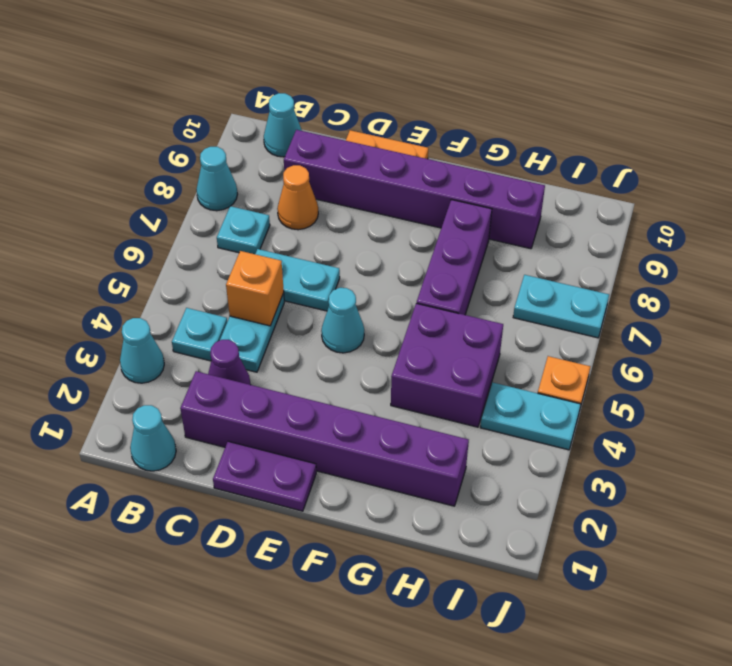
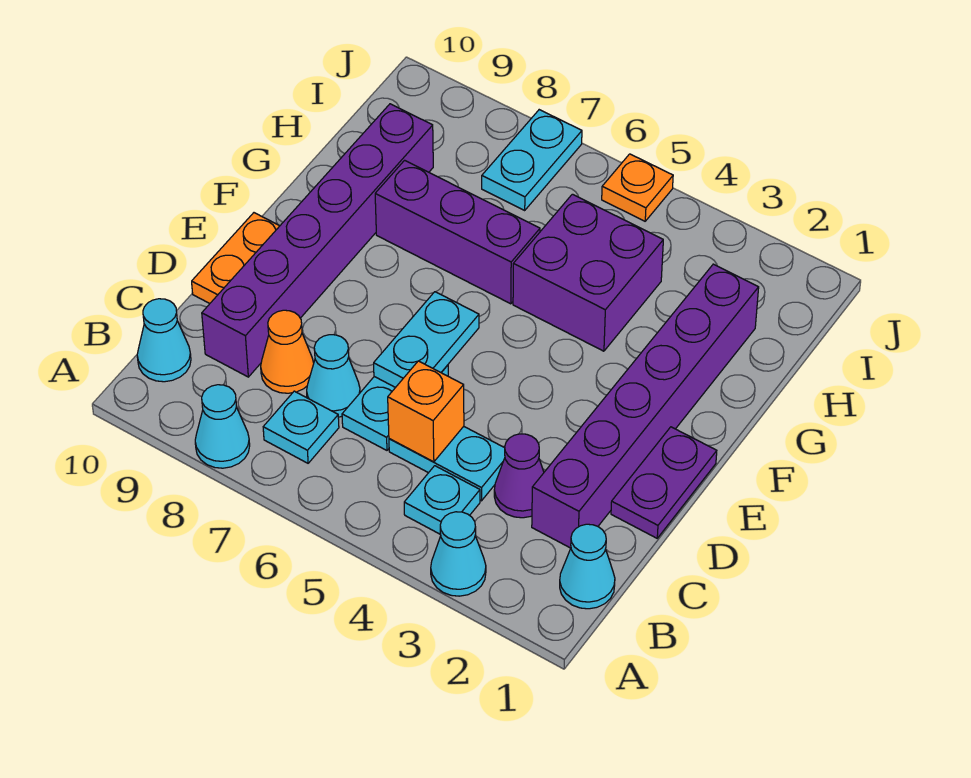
cyan 1x1 cone [321,288,364,353] -> cyan 1x1 cone moved to [307,335,360,417]
cyan 1x2 plate [480,382,581,450] -> cyan 1x2 plate moved to [374,292,479,388]

